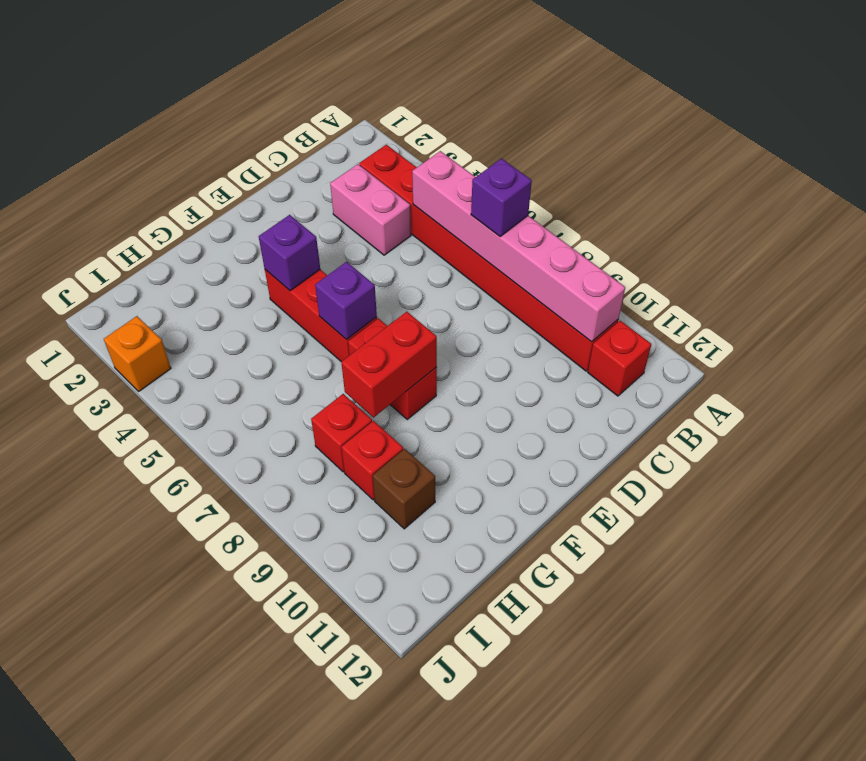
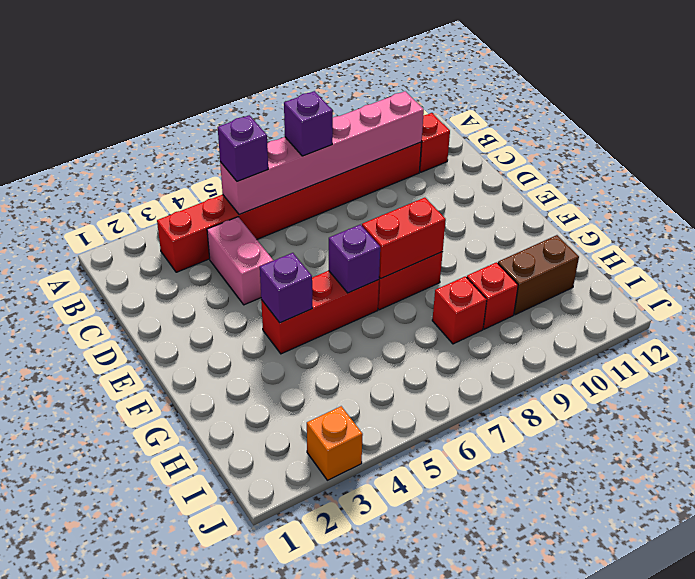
none -> purple 1x1 brick [218,115,268,182]
pink 1x2 brick [330,164,411,255] -> pink 1x2 brick turned to [207,217,274,305]
red 1x2 brick [341,312,437,417] -> red 1x2 brick turned to [362,198,446,279]
brown 1x1 brick [373,449,435,529] -> brown 1x2 brick [498,235,579,315]

